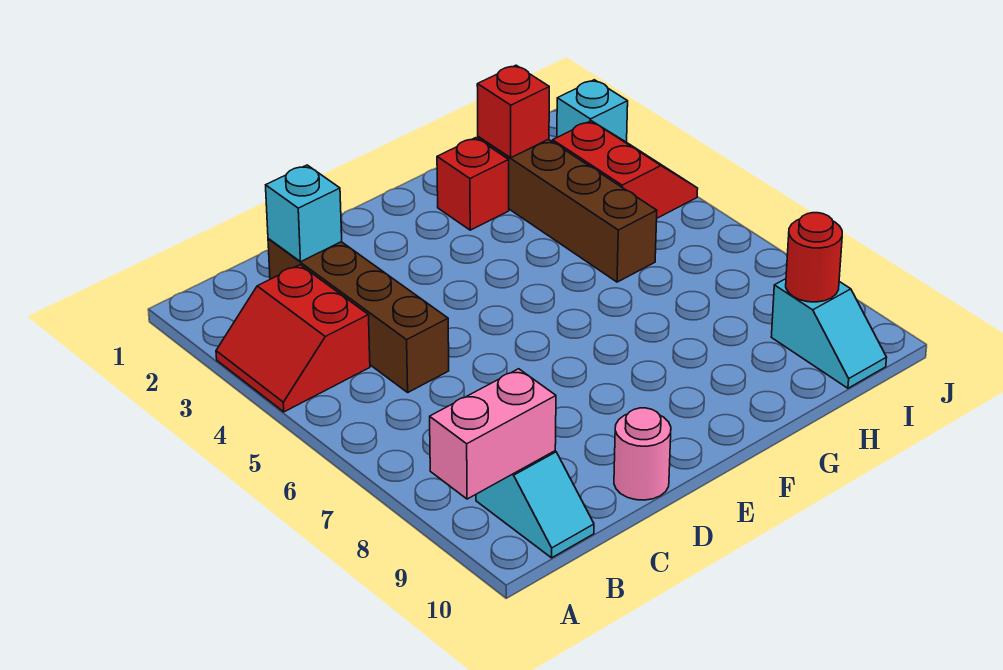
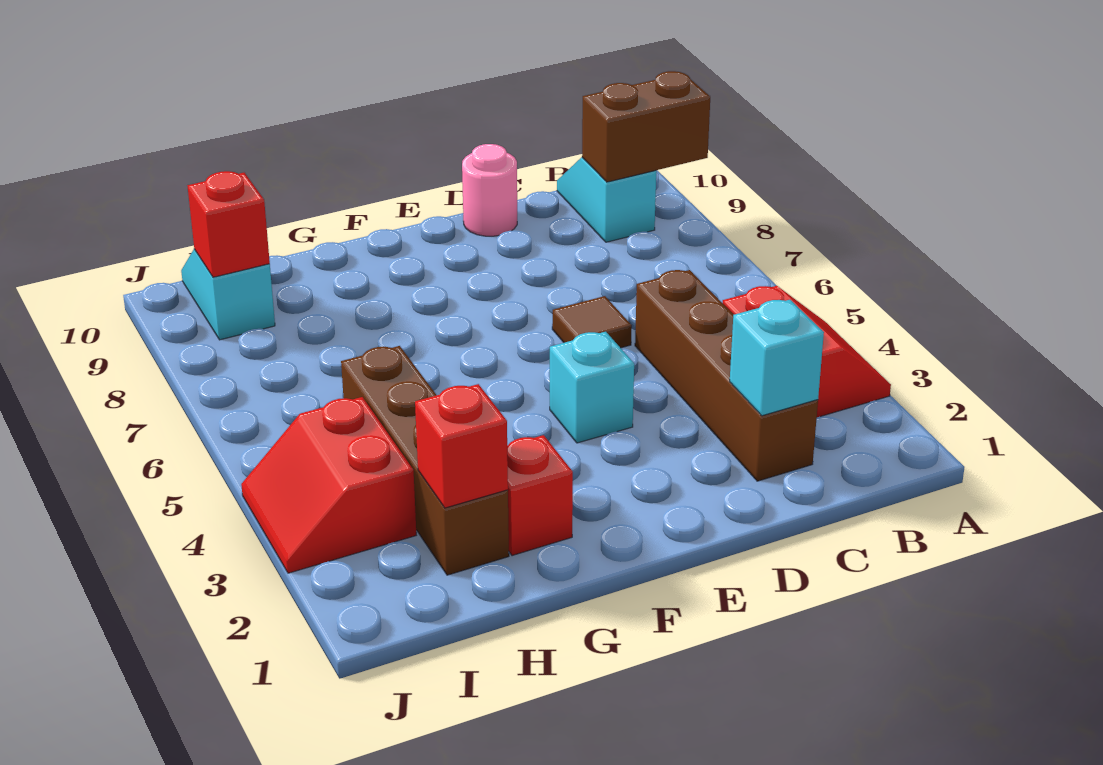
pink 1x2 brick [430,369,556,499] -> brown 1x2 brick [582,71,710,182]
none -> brown 1x1 tile [552,296,632,348]
red 1x1 round brick [786,213,842,302] -> red 1x1 brick [188,171,270,277]
cyan 1x1 brick [557,80,628,142] -> cyan 1x1 brick moved to [550,332,634,443]

